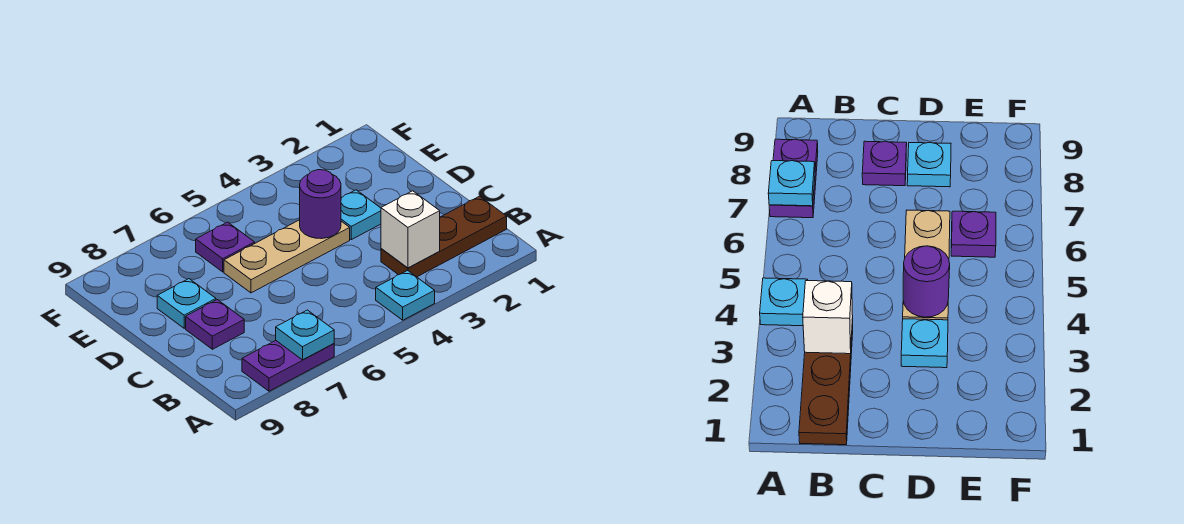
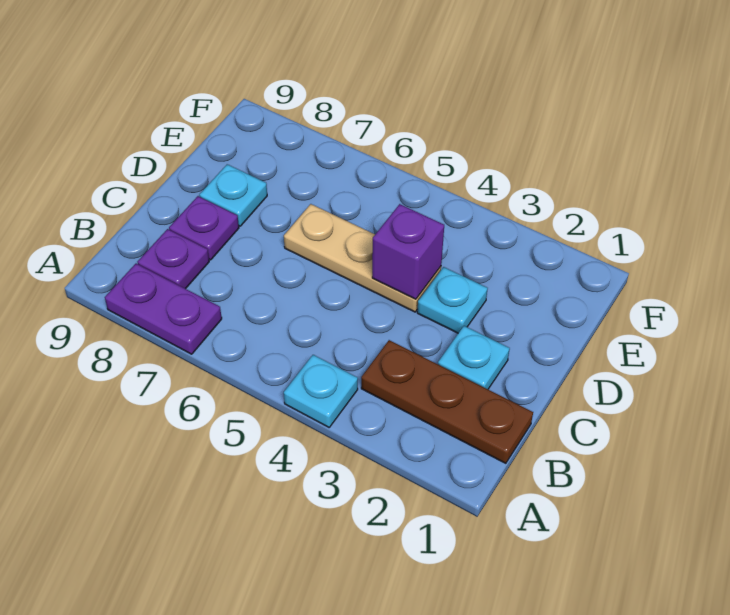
cyan 1x1 plate [276,310,334,360] -> cyan 1x1 plate moved to [438,326,510,389]
white 1x1 brick [381,191,440,268] -> none
purple 1x1 round brick [300,170,341,239] -> purple 1x1 brick [372,204,444,299]
purple 1x1 plate [196,222,255,272] -> purple 1x1 plate moved to [138,229,209,289]

